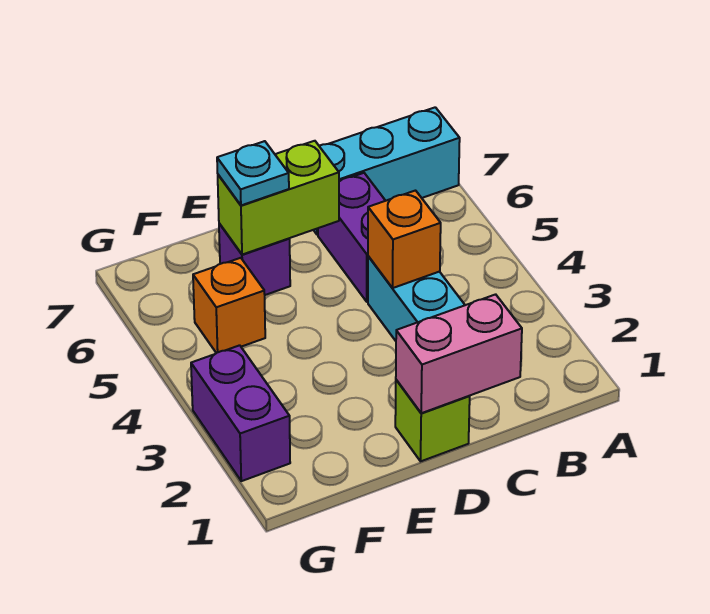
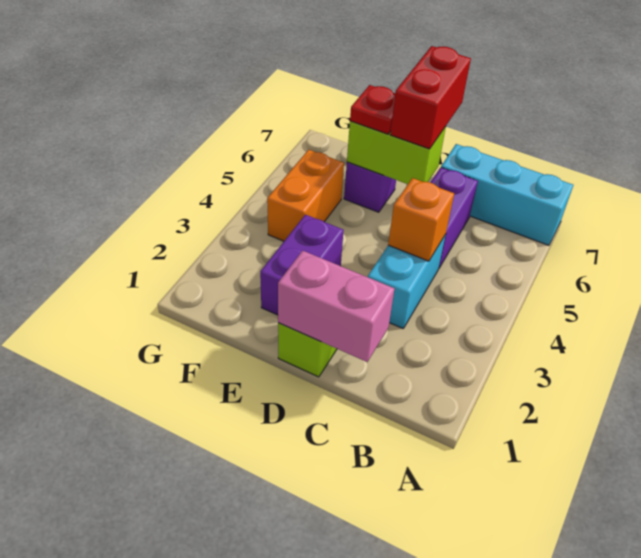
none -> red 1x2 brick [390,46,471,149]
cyan 1x1 plate [217,141,289,205] -> red 1x1 plate [350,85,395,134]
orange 1x1 brick [193,258,265,353] -> orange 1x2 brick [267,150,344,241]
purple 1x2 brick [191,345,290,481] -> purple 1x2 brick moved to [260,215,344,315]

